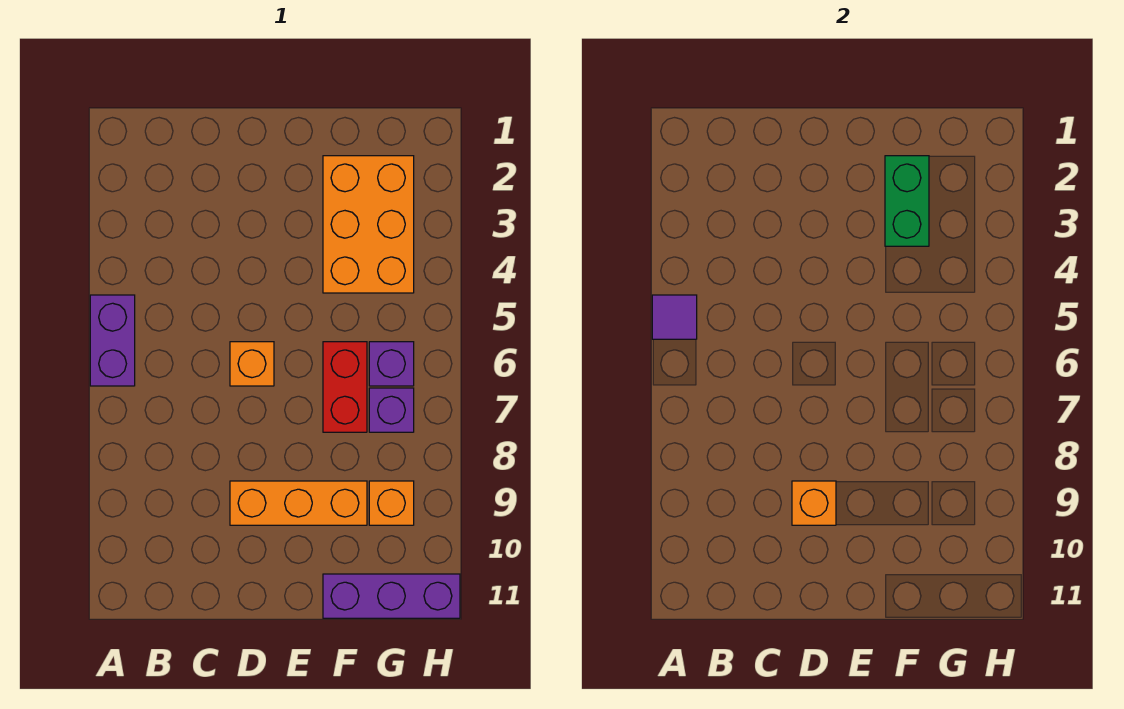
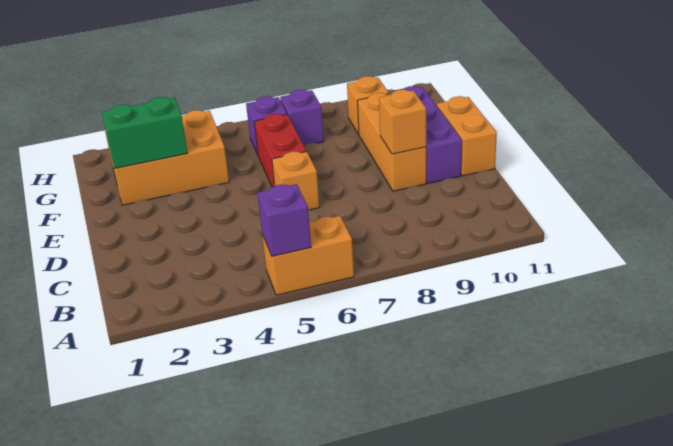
purple 1x2 brick [90,295,135,386] -> orange 1x2 brick [262,216,354,295]
purple 1x1 tile [652,295,697,339] -> purple 1x1 brick [257,184,311,256]
none -> orange 1x2 brick [437,96,497,176]
red 1x2 brick [323,342,367,432] -> red 1x2 brick turned to [254,114,306,187]
purple 1x3 brick [323,574,460,618] -> purple 1x3 brick moved to [391,86,462,184]

